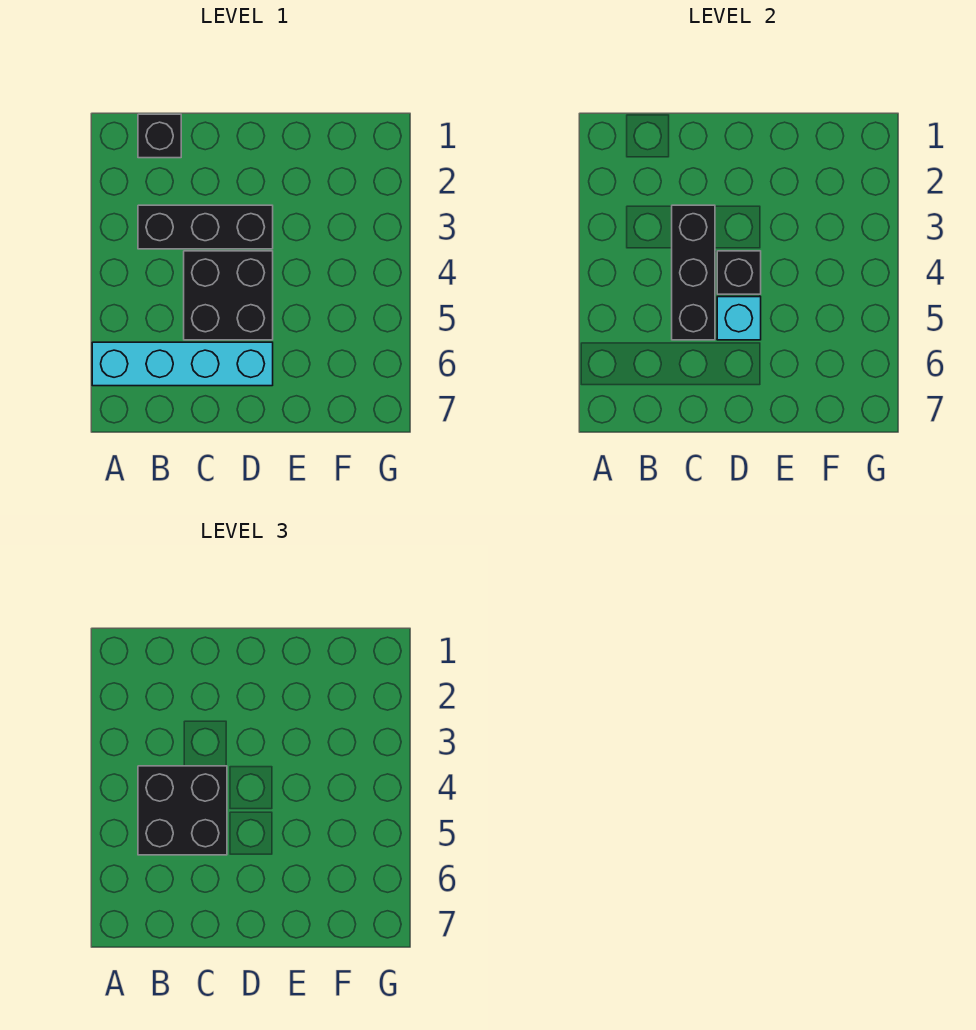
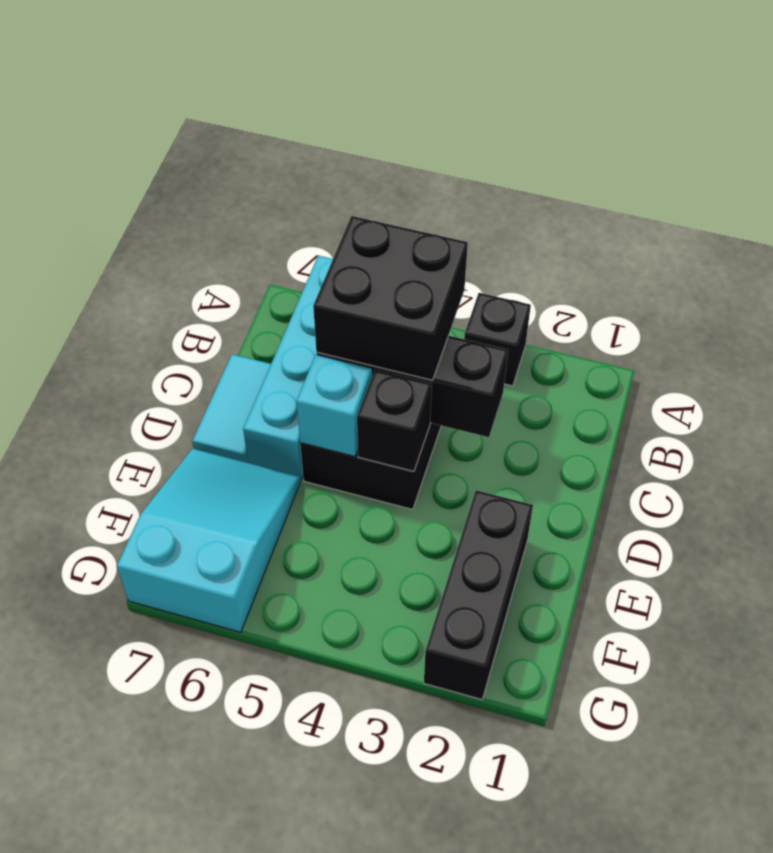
black 1x1 brick [138,114,181,158] -> black 1x1 brick moved to [464,293,531,386]
black 1x3 brick [138,205,273,249] -> black 1x3 brick moved to [424,490,533,700]
none -> cyan 1x2 tile [192,354,271,463]
none -> cyan 2x3 slope [117,449,300,632]

